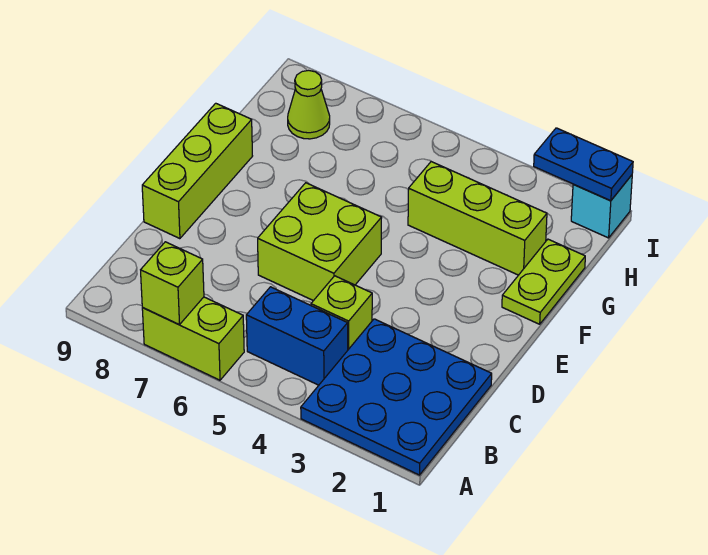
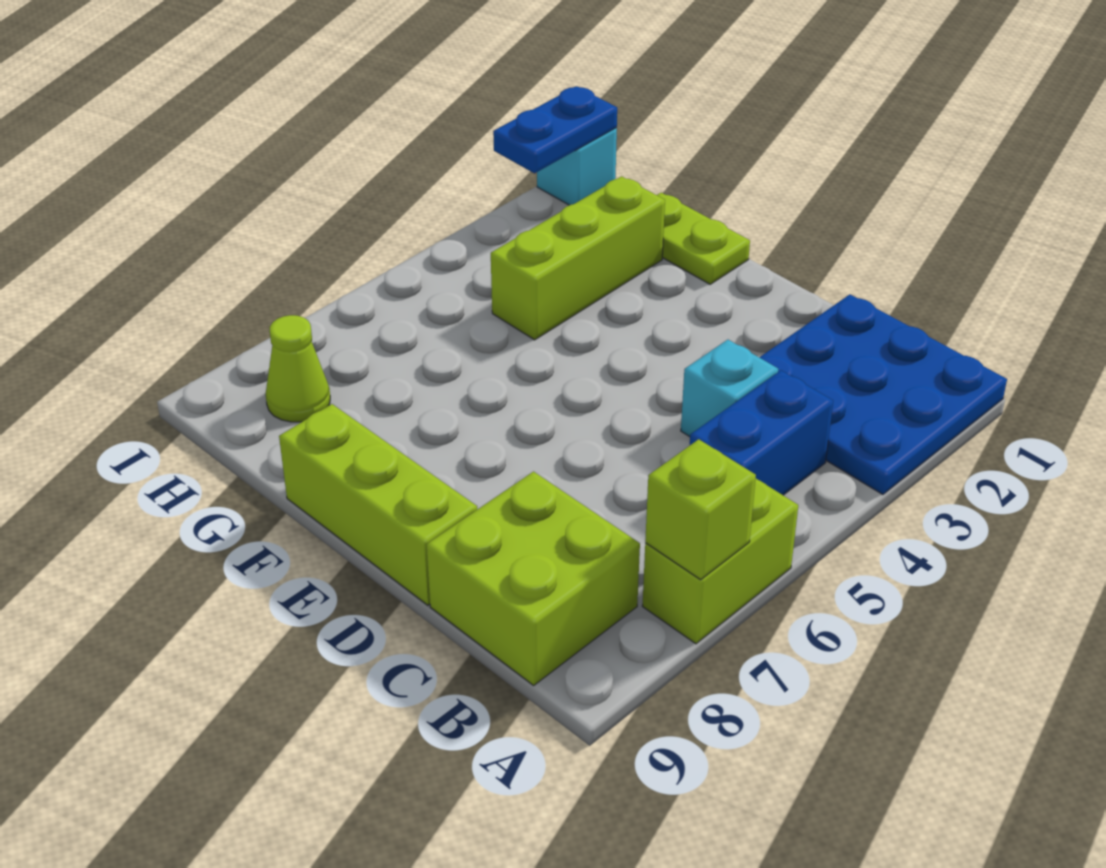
lime 1x1 brick [311,276,372,350] -> cyan 1x1 brick [681,340,778,437]
lime 2x2 brick [258,183,382,301] -> lime 2x2 brick moved to [426,472,640,685]

